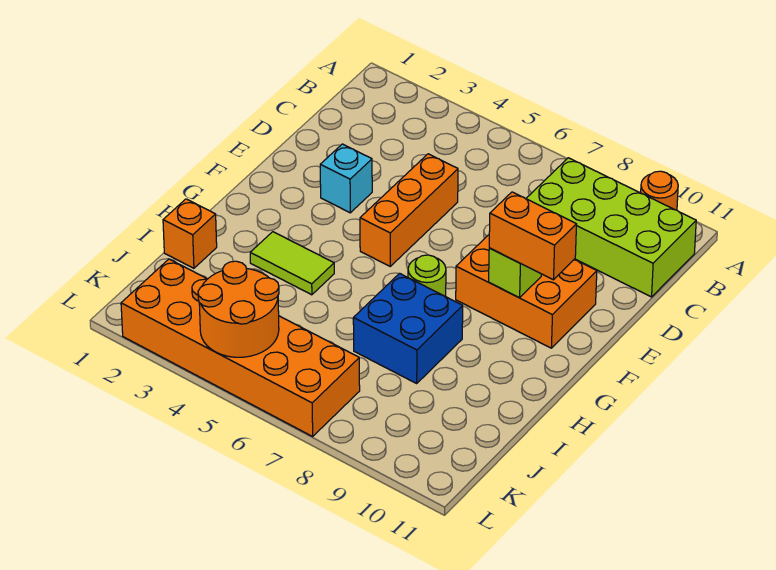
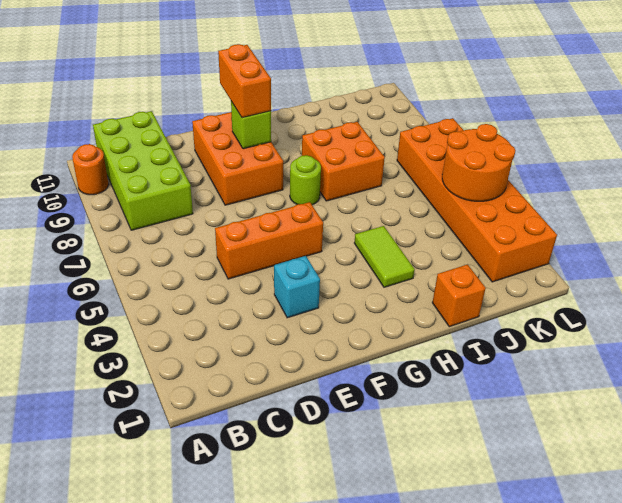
blue 2x2 brick [353,273,463,383] -> orange 2x2 brick [302,122,385,201]

